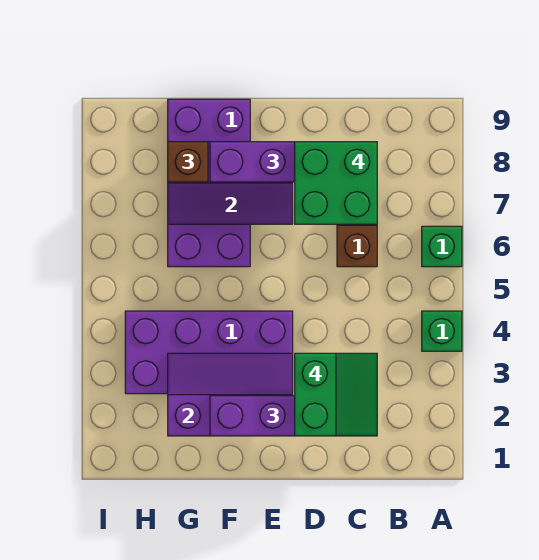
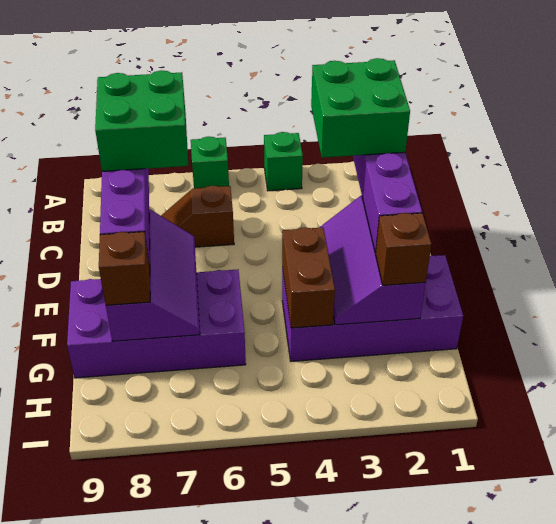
green 2x2 slope [295,353,377,436] -> green 2x2 brick [311,58,410,158]
purple 2x4 brick [125,311,293,394] -> purple 2x4 brick turned to [282,255,463,361]
none -> brown 1x2 brick [282,227,335,328]
none -> brown 1x1 brick [376,213,431,285]

